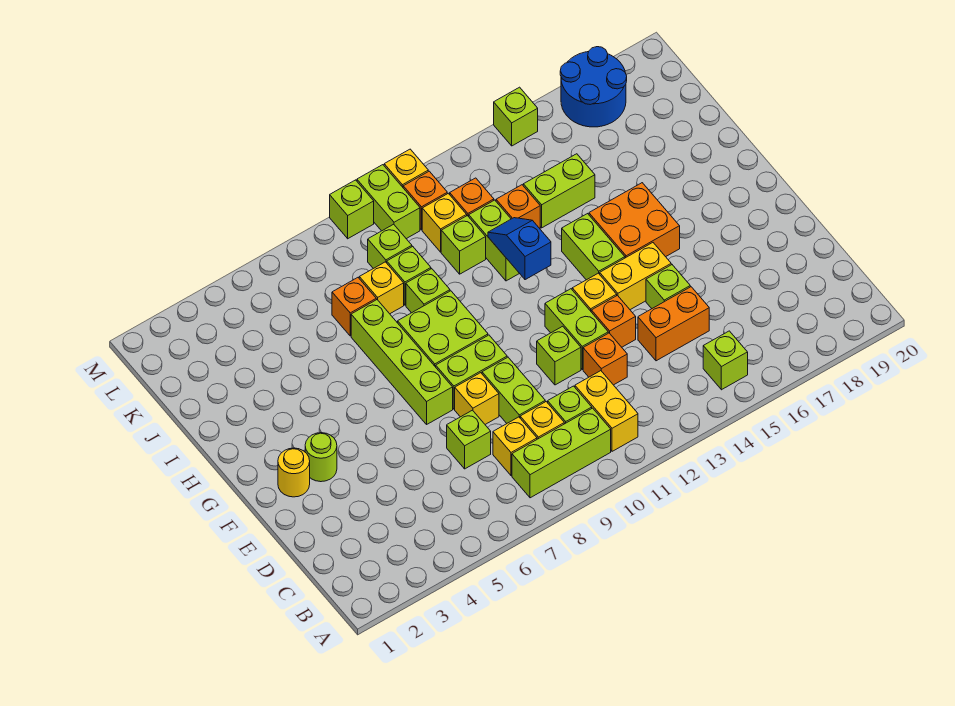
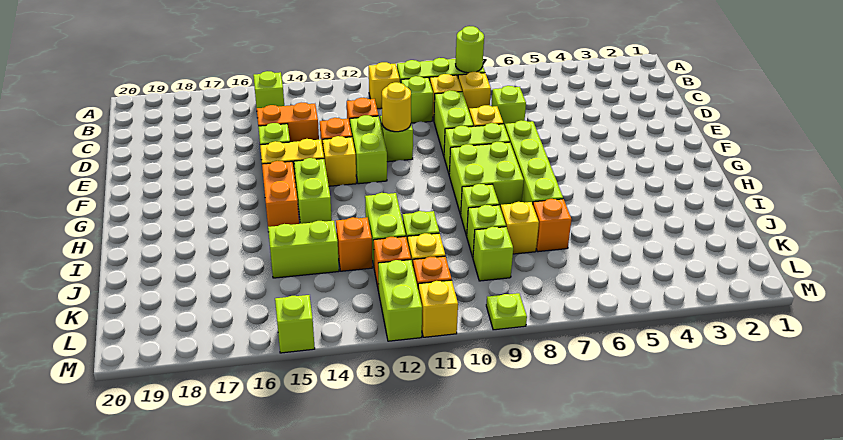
yellow 1x2 brick [575,371,638,451] -> yellow 1x1 brick [369,62,400,109]
yellow 1x1 round brick [278,448,310,497] -> yellow 1x1 round brick moved to [382,82,411,132]
lime 1x1 round brick [305,433,337,482] -> lime 1x1 round brick moved to [456,26,484,73]
orange 2x2 brick [589,183,680,258] -> orange 1x2 brick [262,161,299,227]
blue 1x2 slope [488,218,551,280] -> none
lime 1x2 brick [357,165,420,239] -> lime 1x2 brick moved to [378,260,422,341]
blue 2x2 round brick [560,47,627,127] -> none
lime 1x1 brick [330,180,374,239] -> lime 1x1 plate [486,293,527,330]

